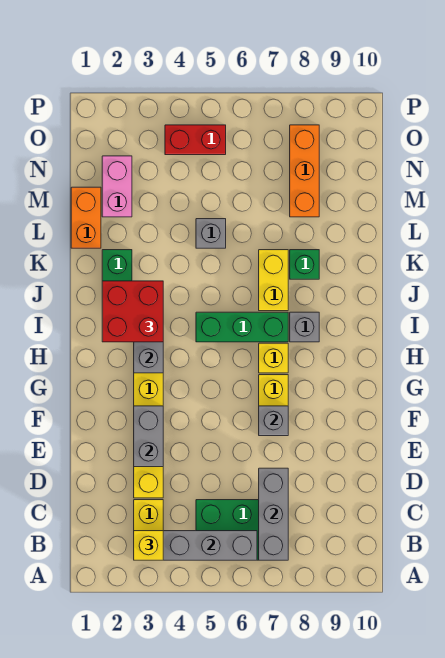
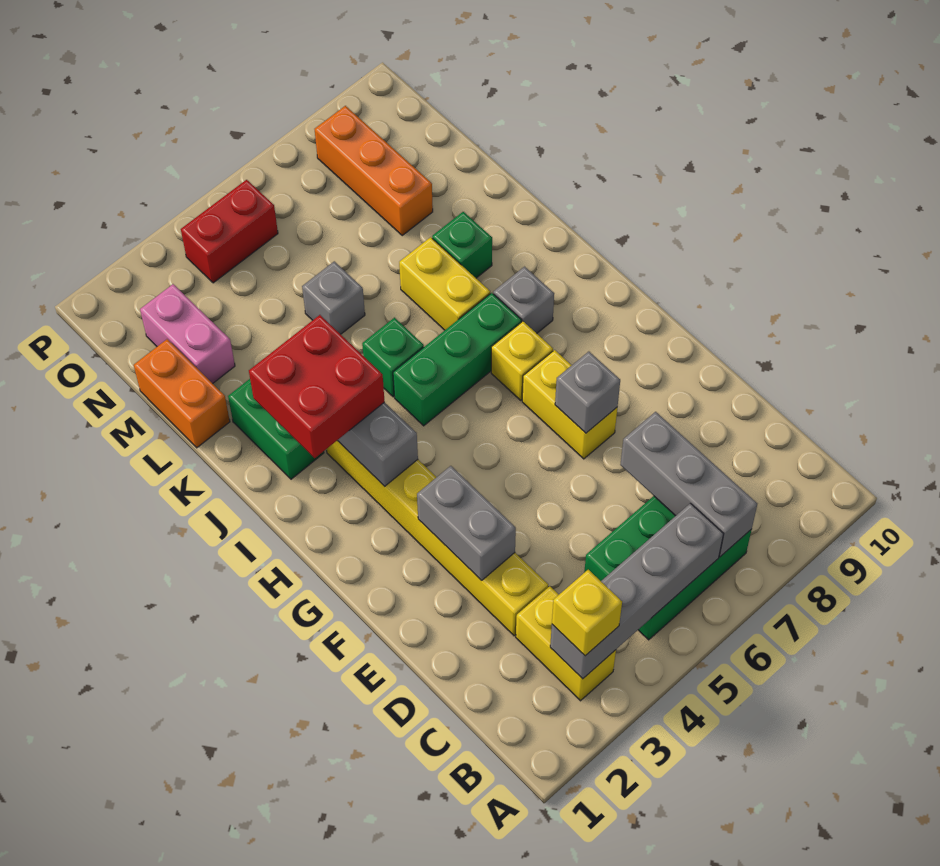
none -> green 1x1 brick [362,318,424,397]

